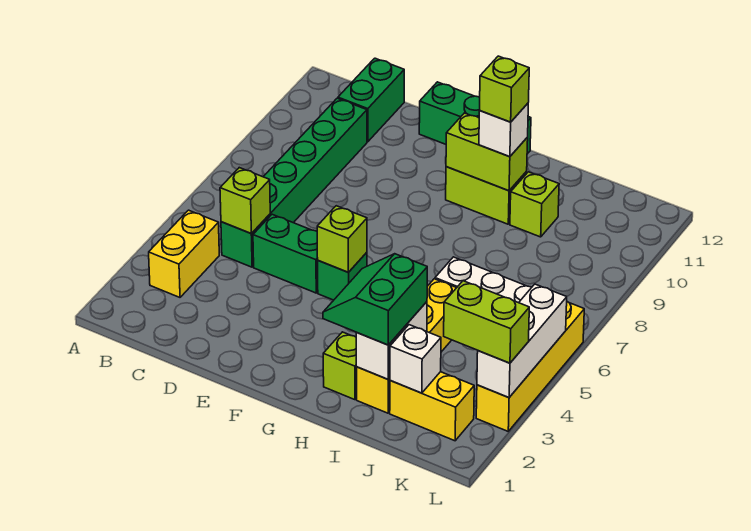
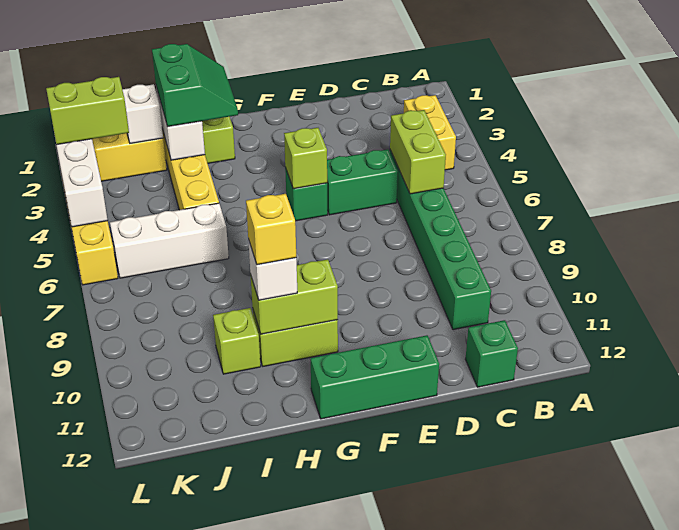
lime 1x1 brick [220,168,270,234] -> lime 1x2 brick [390,110,446,194]
green 1x2 brick [338,58,404,142] -> green 1x1 brick [465,320,518,387]
lime 1x1 brick [480,56,529,122] -> yellow 1x1 brick [246,194,296,265]

